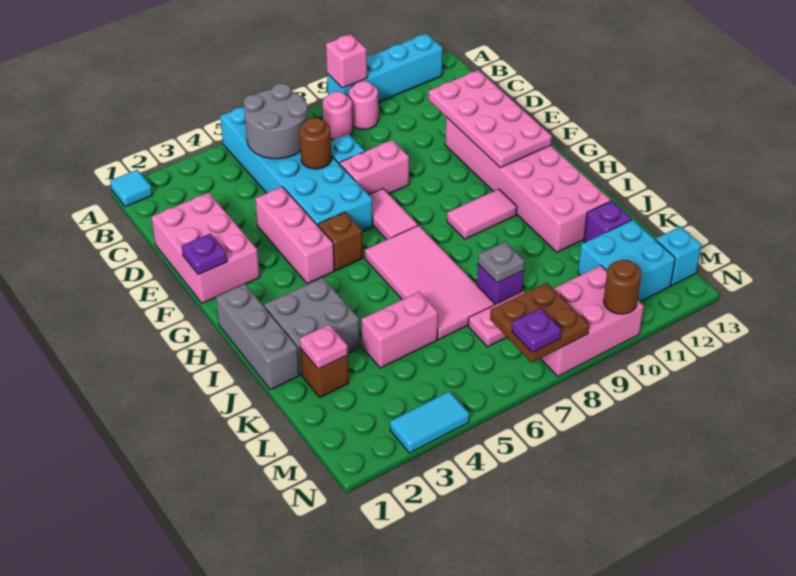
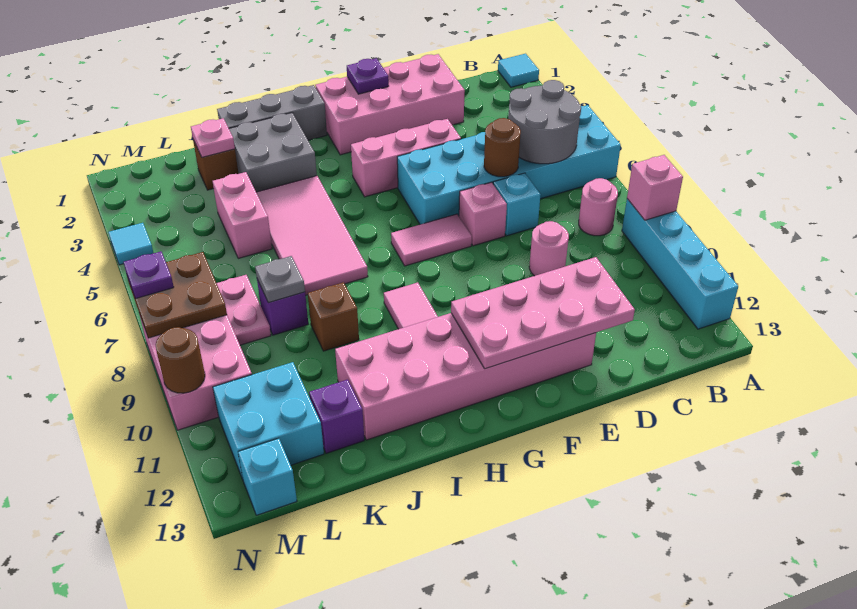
pink 1x1 round brick [349,81,378,129] -> pink 1x1 round brick moved to [529,221,569,276]
pink 2x3 brick [151,193,260,303] -> pink 2x4 brick [315,54,465,155]
pink 1x2 brick [340,140,409,195] -> pink 1x1 brick [459,182,507,246]
brown 1x1 brick [318,212,363,271] -> brown 1x1 brick moved to [308,282,359,351]
pink 2x4 tile [365,225,495,339] -> pink 2x4 tile turned to [256,176,368,295]
cyan 1x2 tile [390,391,469,453] -> cyan 1x1 tile [108,223,153,265]

